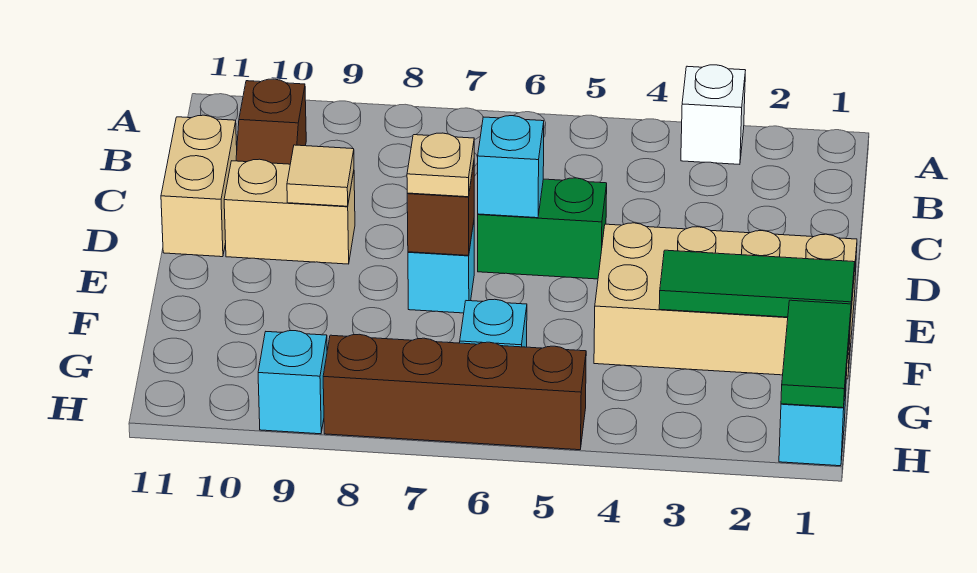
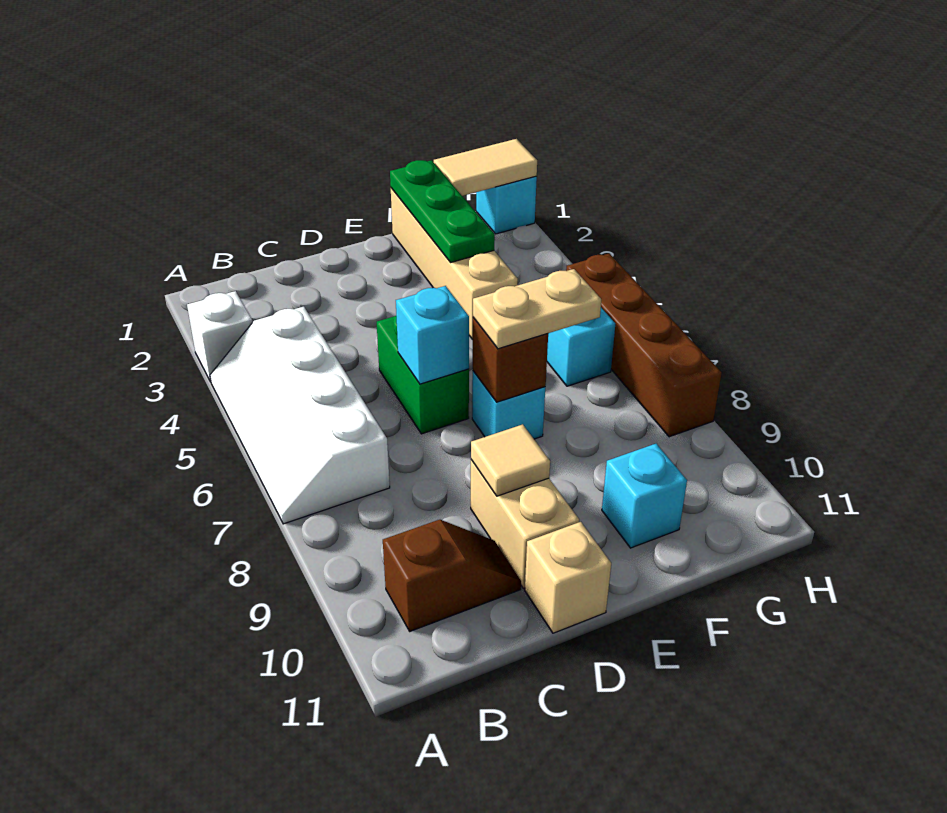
none -> white 2x4 slope [210,307,390,524]
tan 1x2 brick [161,115,237,257] -> tan 1x1 brick [525,522,611,633]
tan 2x4 brick [594,223,857,379] -> tan 1x4 brick [391,188,518,340]
tan 1x1 plate [407,133,474,197] -> tan 1x2 plate [473,269,601,349]
green 1x3 tile [659,250,855,317] -> green 1x3 plate [390,160,495,263]
green 1x2 tile [781,300,851,408] -> tan 1x2 tile [434,139,537,196]
cyan 1x1 brick [258,331,327,434] -> cyan 1x1 brick moved to [602,444,687,548]

